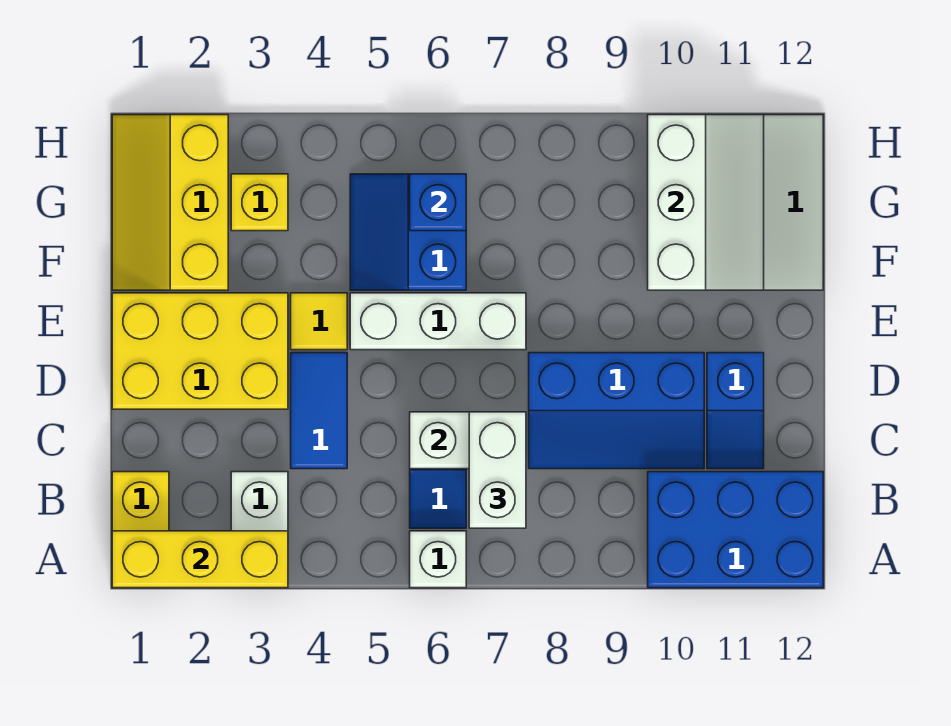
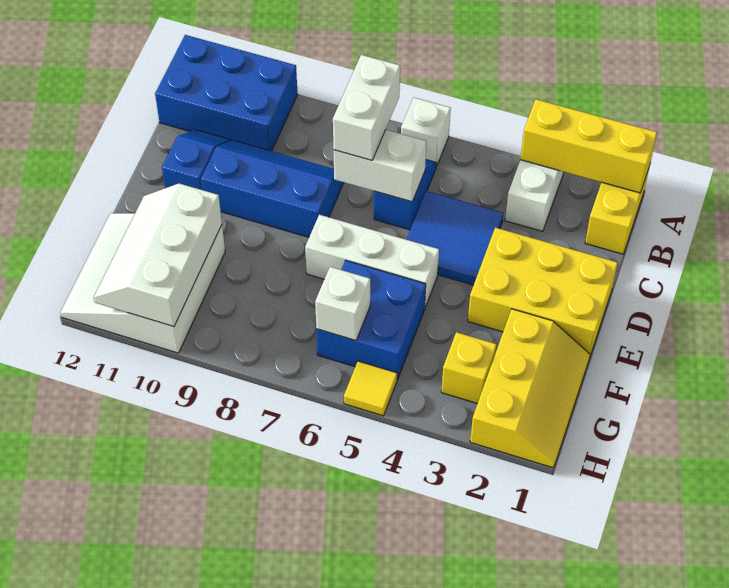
blue 1x2 tile [291,353,347,469] -> blue 2x2 tile [406,191,503,285]
yellow 1x1 tile [291,293,347,350] -> yellow 1x1 tile moved to [344,361,397,416]
blue 2x2 slope [350,174,466,290] -> blue 2x2 brick [316,260,426,379]
blue 1x1 brick [410,174,466,231] -> white 1x1 brick [315,267,370,341]

